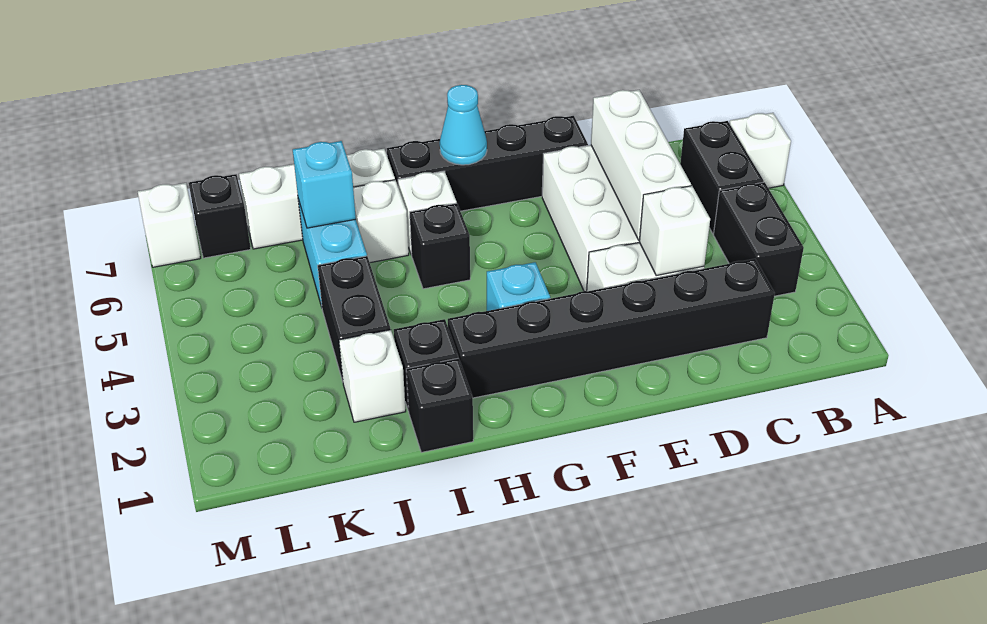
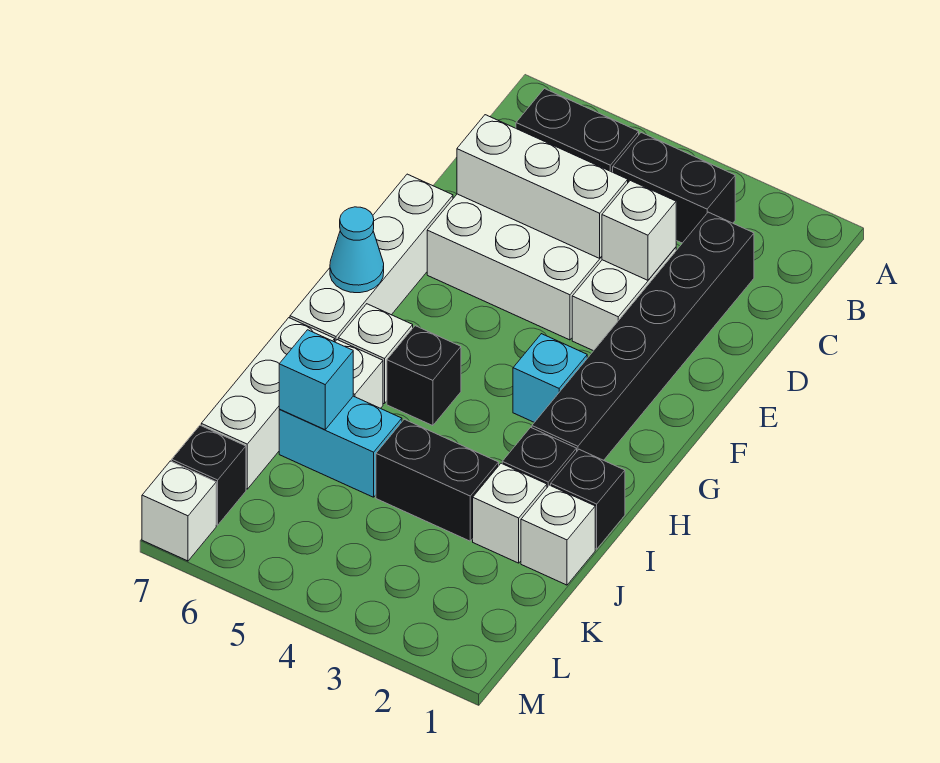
white 1x1 brick [730,113,791,188] -> white 1x1 brick moved to [521,485,595,585]
black 1x4 brick [387,116,588,211] -> white 1x4 brick [290,174,453,341]

